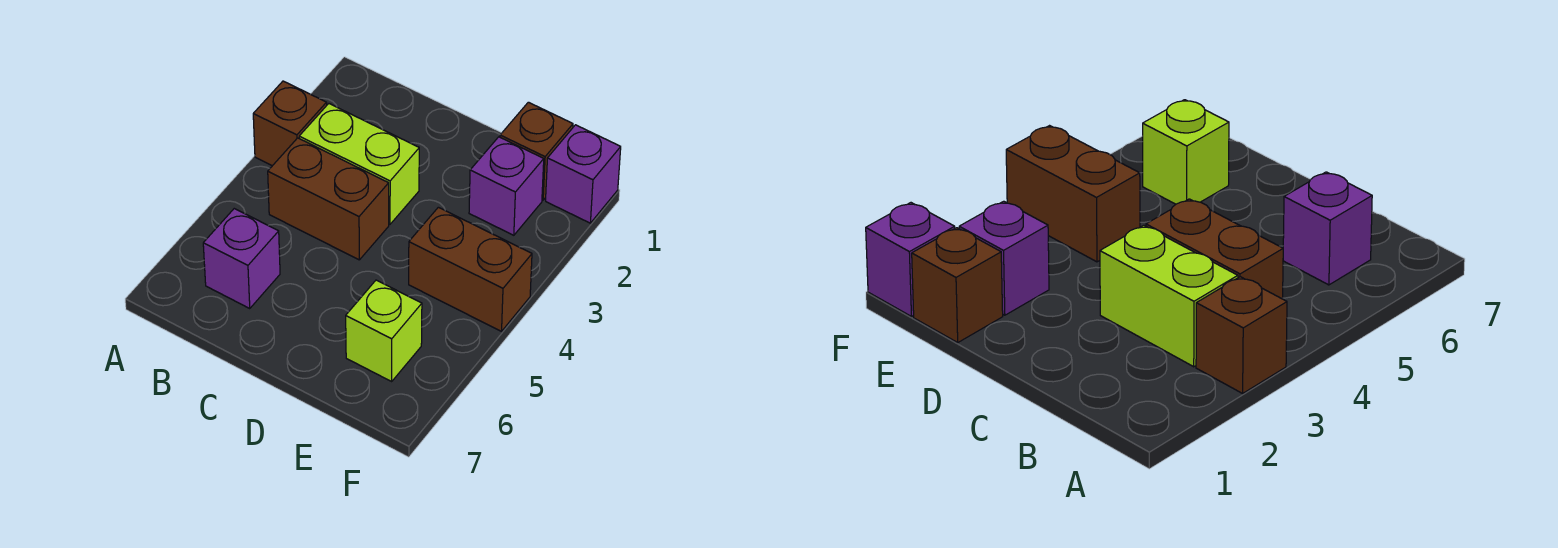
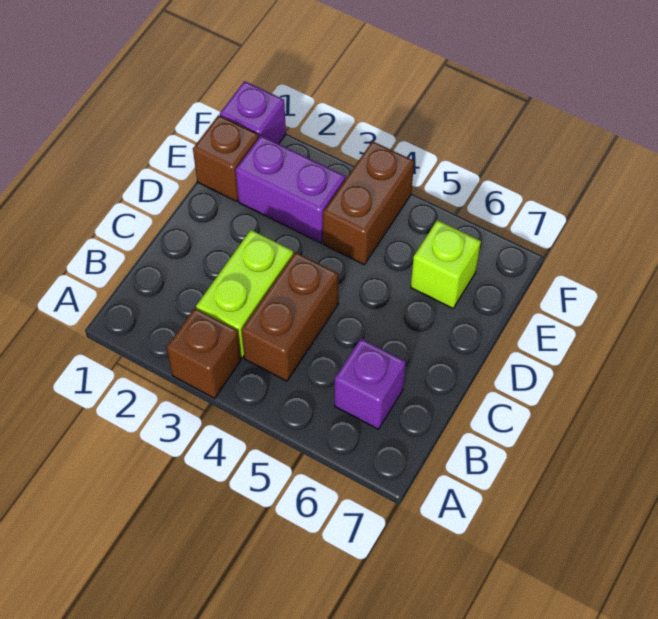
purple 1x1 brick [469,137,544,235] -> purple 1x2 brick [236,136,345,243]

